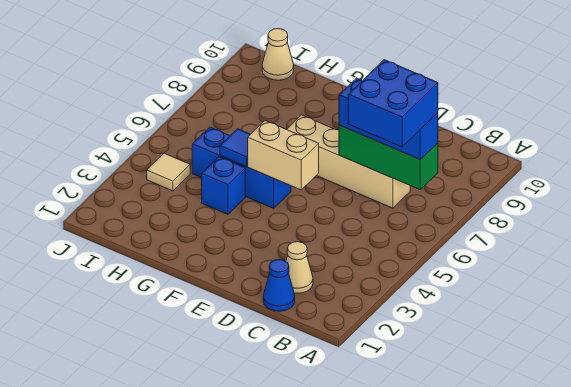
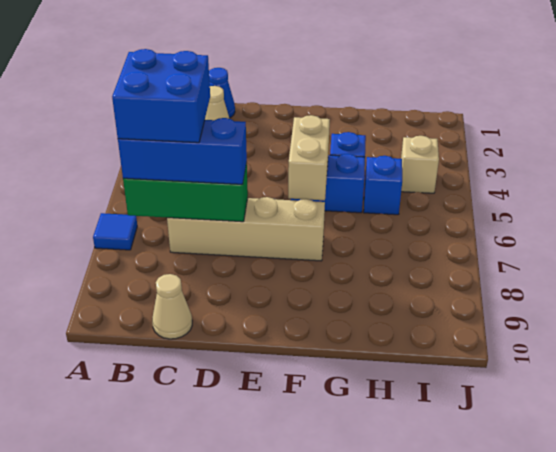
tan 1x2 brick [248,121,319,190] -> tan 1x2 brick turned to [288,115,330,200]
blue 1x1 tile [220,129,250,166] -> blue 1x1 tile moved to [93,213,137,250]
tan 1x1 tile [147,153,190,191] -> tan 1x1 brick [401,136,439,193]
tan 1x1 cone [262,29,294,80] -> tan 1x1 cone moved to [152,274,192,339]

